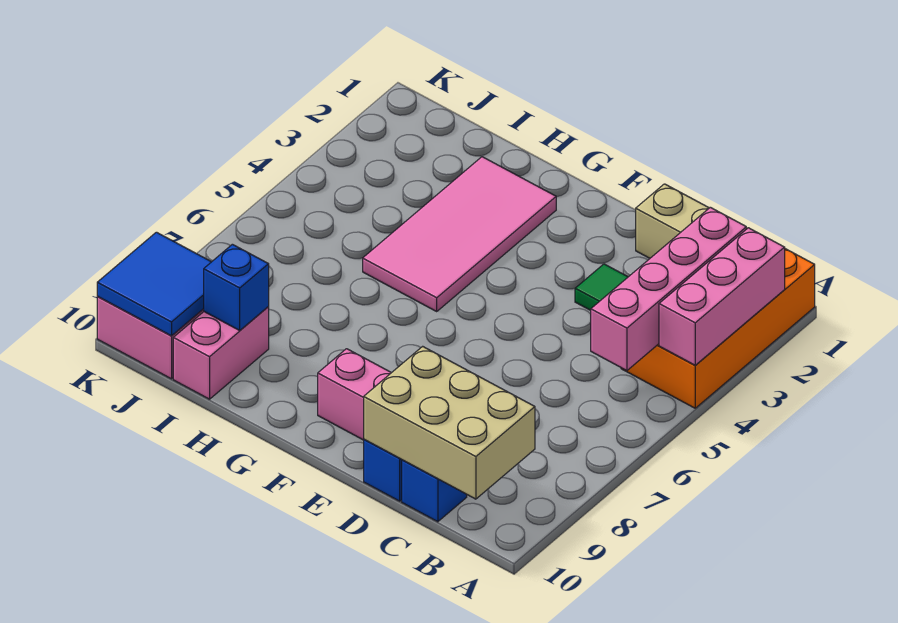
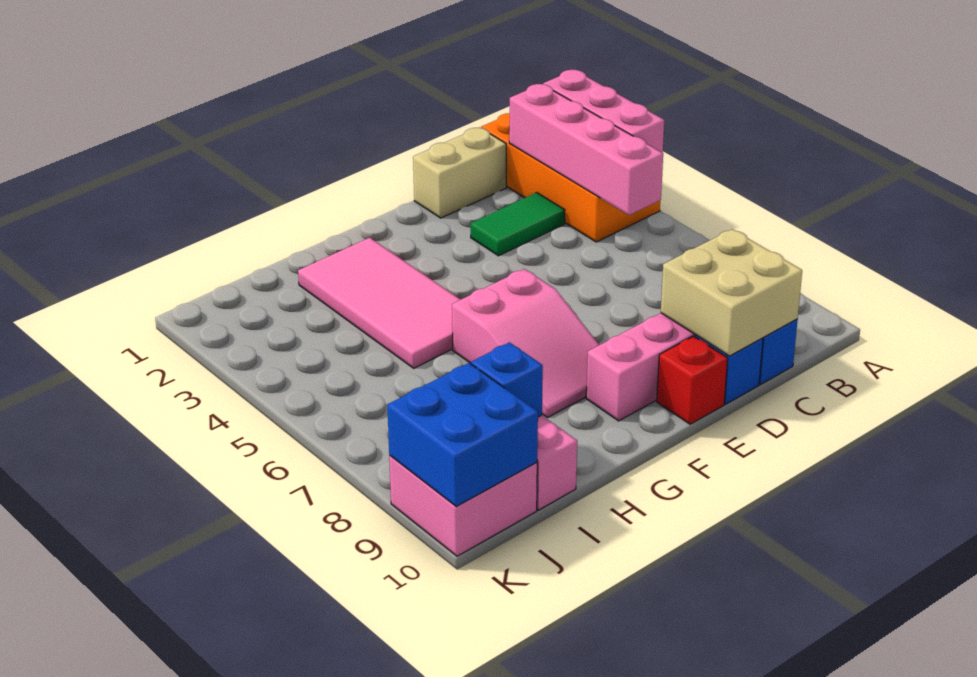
tan 2x3 brick [364,346,535,499] -> tan 2x2 brick [661,229,802,356]
none -> red 1x1 brick [657,336,728,424]
none -> pink 2x3 slope [452,269,599,417]
blue 2x2 tile [97,232,211,336] -> blue 2x2 brick [387,363,538,506]

